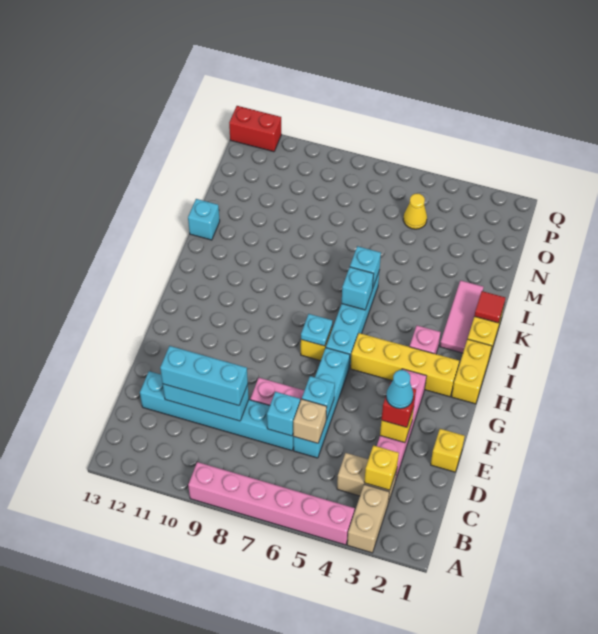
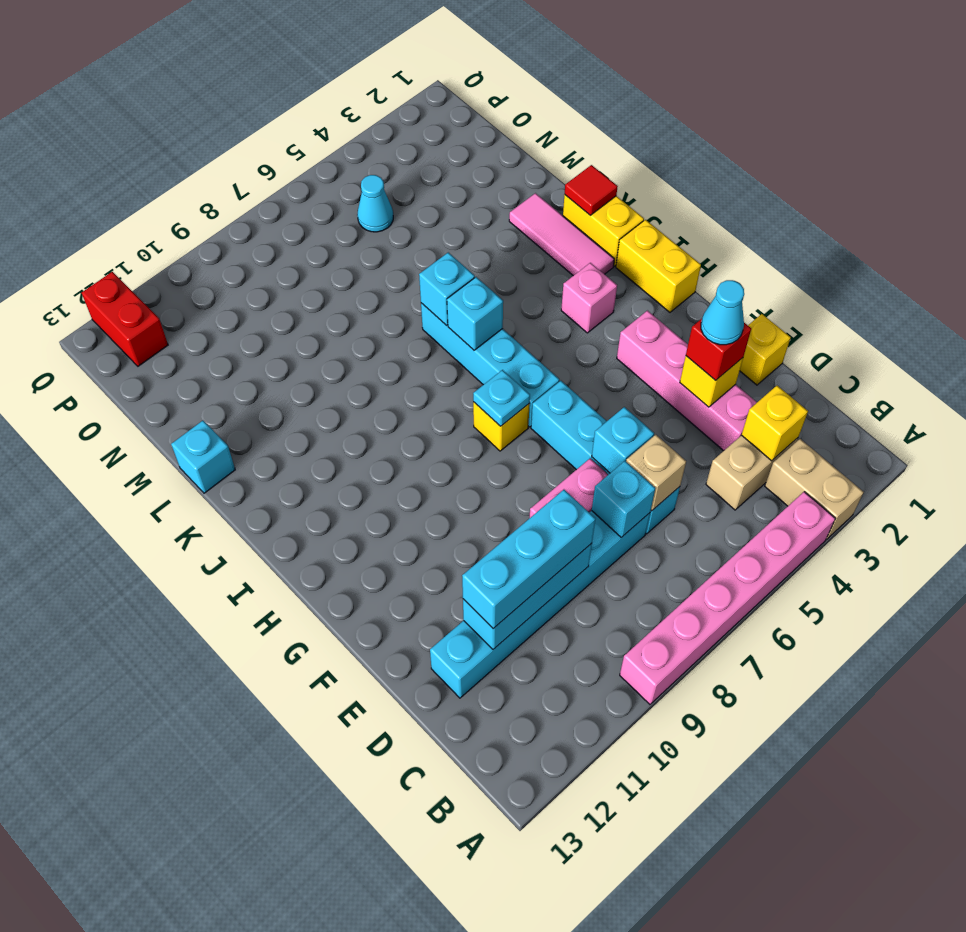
yellow 1x4 brick [351,333,459,397] -> none
yellow 1x1 cone [403,194,427,229] -> cyan 1x1 cone [357,175,393,232]
red 1x2 brick [229,106,281,152] -> red 1x2 brick turned to [82,272,168,366]

